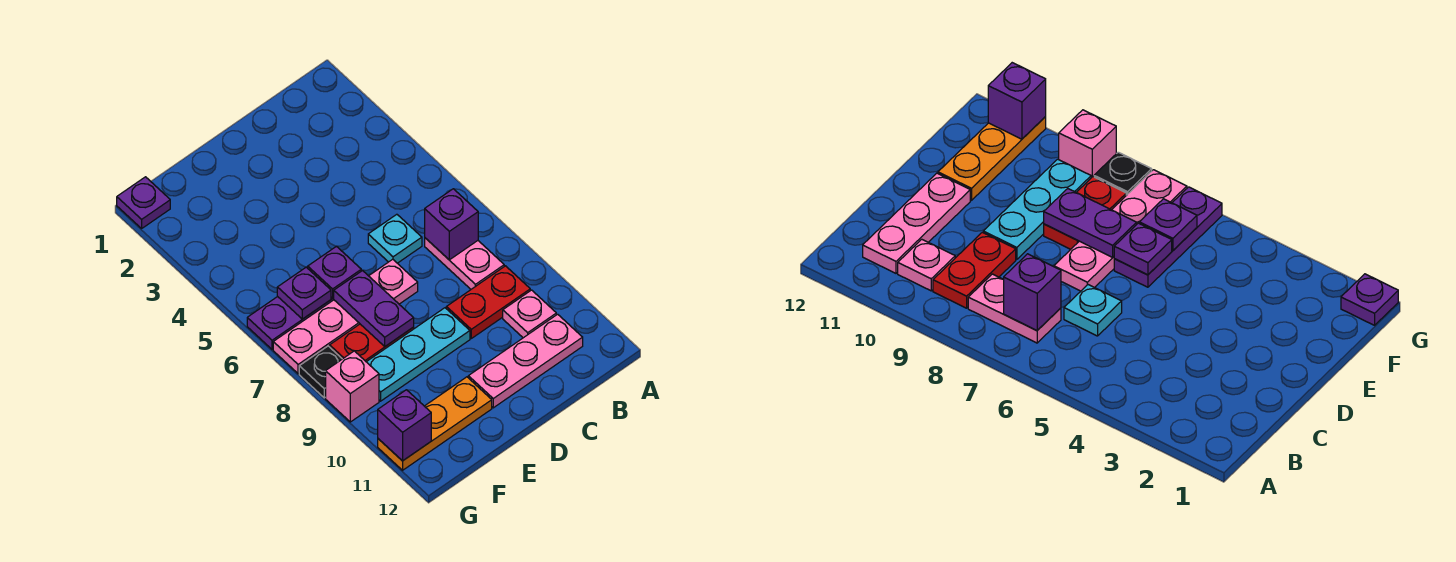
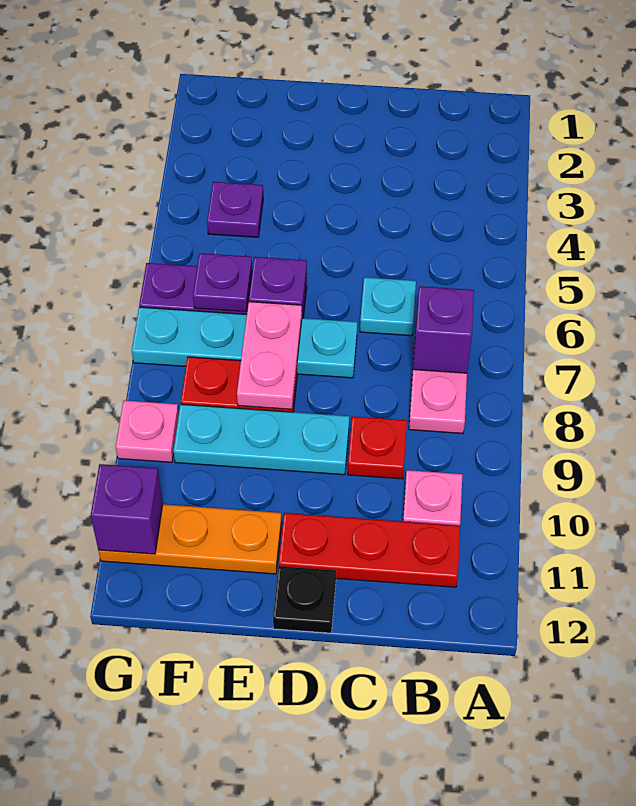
red 1x2 plate [446,266,530,338] -> red 1x1 plate [348,416,407,479]
pink 1x3 plate [468,314,583,408] -> red 1x3 plate [279,513,460,587]
pink 1x4 plate [273,259,418,374] -> cyan 1x4 plate [132,307,357,378]
purple 1x2 plate [334,271,414,346] -> pink 1x2 plate [237,302,302,409]
purple 1x1 plate [117,177,170,228] -> purple 1x1 plate moved to [207,182,263,237]
black 1x1 plate [299,346,342,398] -> black 1x1 plate moved to [273,566,336,633]
pink 1x1 brick [326,351,379,422] -> pink 1x1 plate [116,400,179,462]

